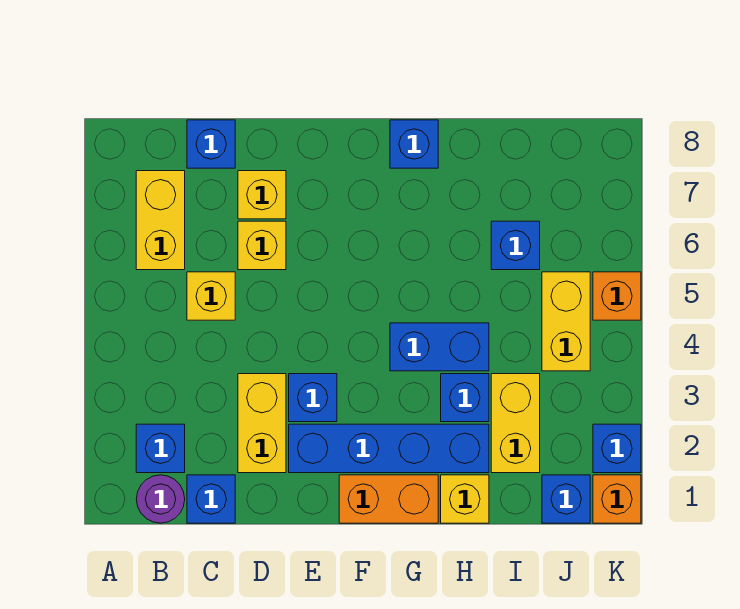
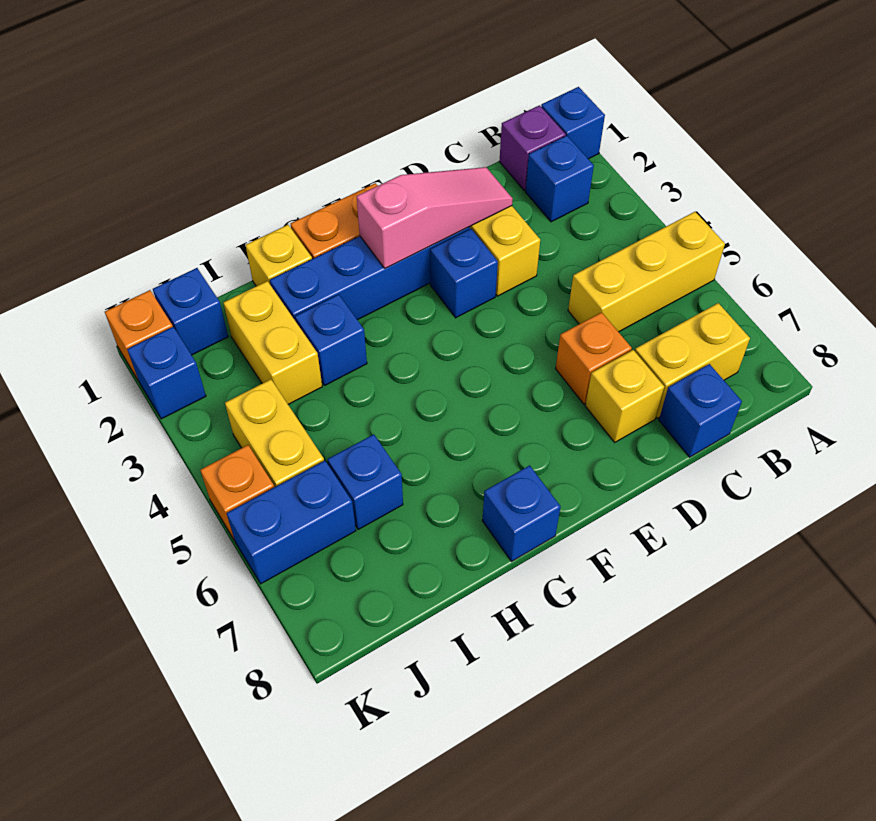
purple 1x1 round brick [136,475,185,523] -> purple 1x1 brick [499,105,566,190]
yellow 1x2 brick [136,171,185,270] -> yellow 1x2 brick turned to [635,303,750,418]
blue 1x1 brick [187,475,235,523] -> blue 1x1 brick moved to [541,87,605,159]
yellow 1x1 brick [187,272,235,320] -> yellow 1x3 brick [568,212,725,332]
none -> pink 1x3 slope [357,167,513,268]
yellow 1x1 brick [238,221,286,270] -> orange 1x1 brick [555,312,632,404]
blue 1x2 brick [390,323,489,371] -> blue 1x2 brick moved to [227,461,356,584]

